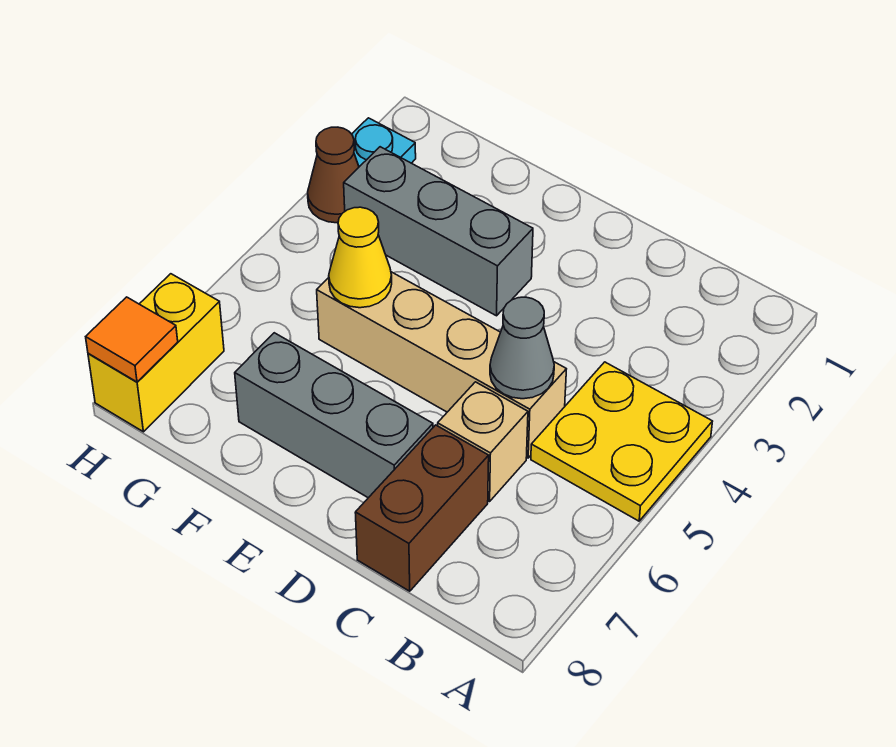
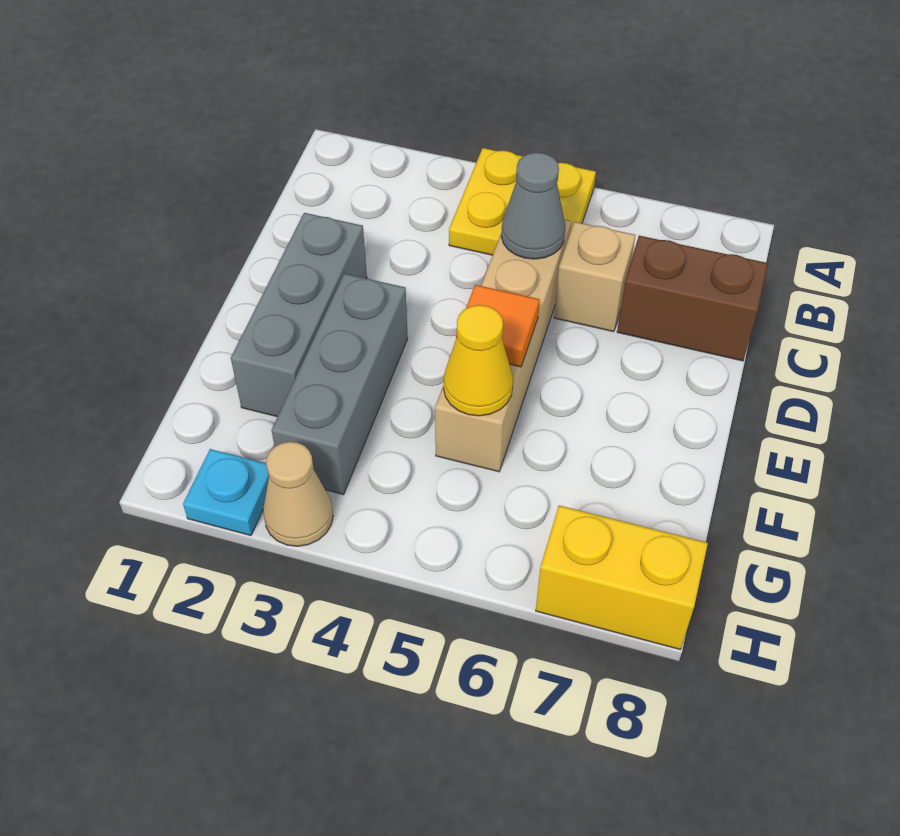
grey 1x3 brick [235,333,433,498] -> grey 1x3 brick moved to [231,213,367,417]
brown 1x1 cone [308,127,359,223] -> tan 1x1 cone [263,442,333,546]
orange 1x1 tile [86,297,178,382] -> orange 1x1 tile moved to [456,285,540,367]

